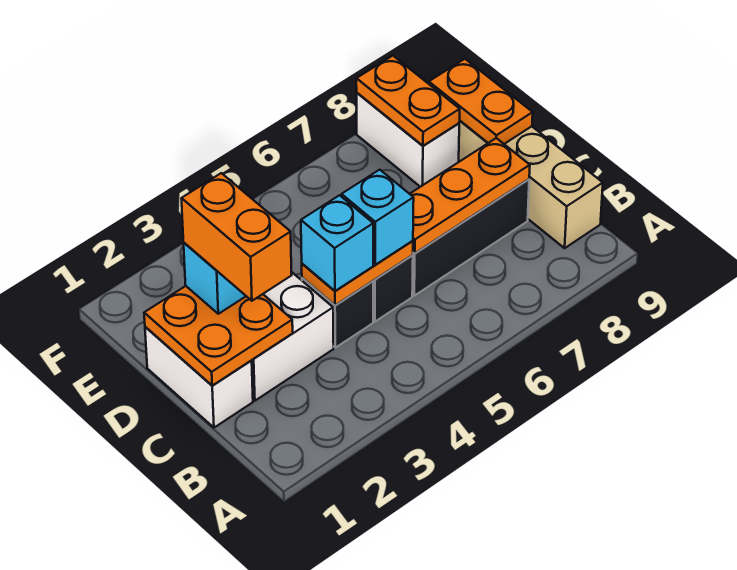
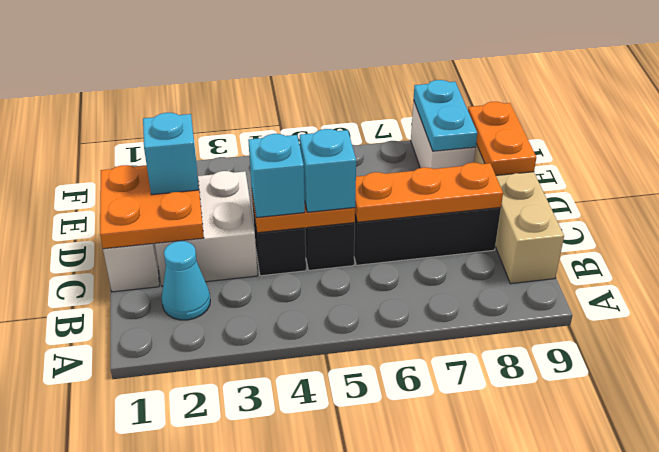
none -> cyan 1x1 cone [161,241,210,320]
orange 1x2 brick [181,173,292,301] -> none
orange 1x2 plate [356,56,460,146] -> cyan 1x2 plate [414,80,477,151]

